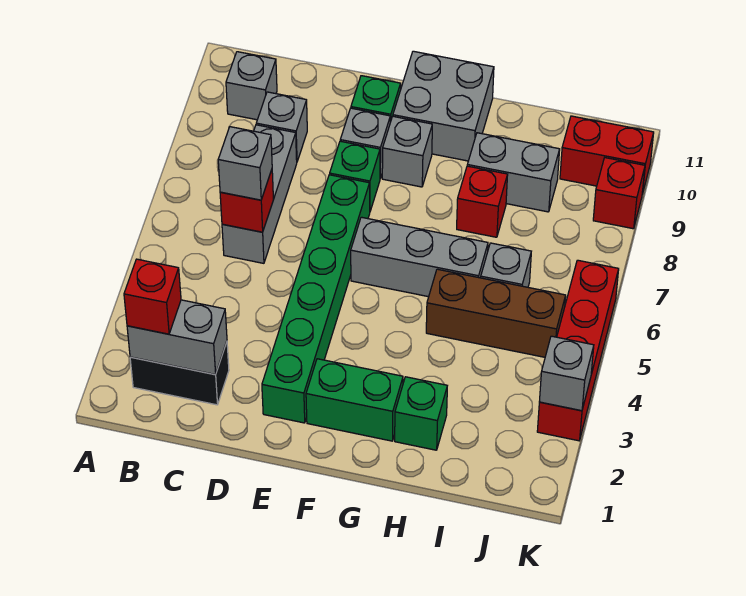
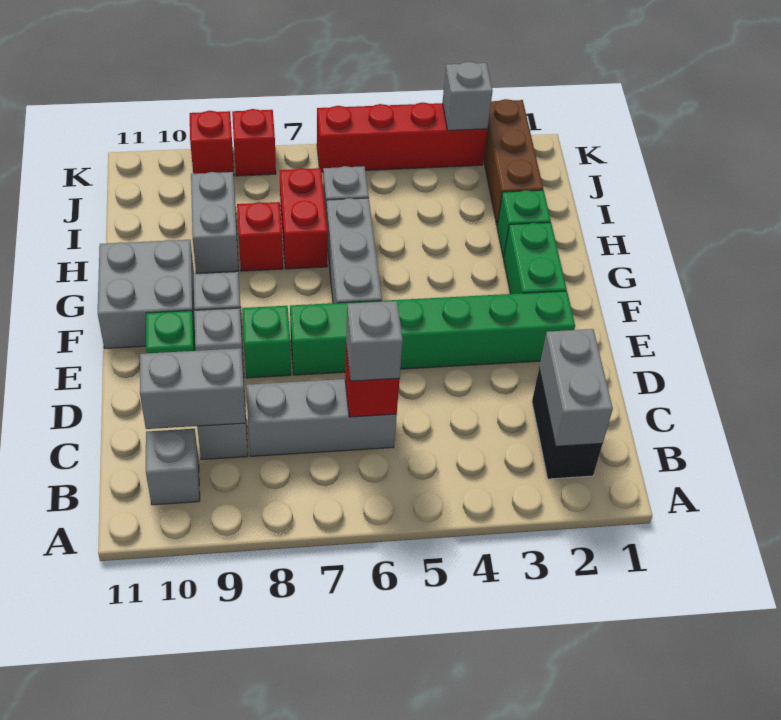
red 1x1 brick [124,259,181,334] -> red 1x1 brick moved to [232,109,276,176]
none -> grey 1x2 brick [140,348,246,429]
brown 1x3 brick [426,269,566,357] -> brown 1x3 brick moved to [483,99,543,225]
red 1x2 brick [560,116,654,194] -> red 1x2 brick moved to [279,168,328,269]

